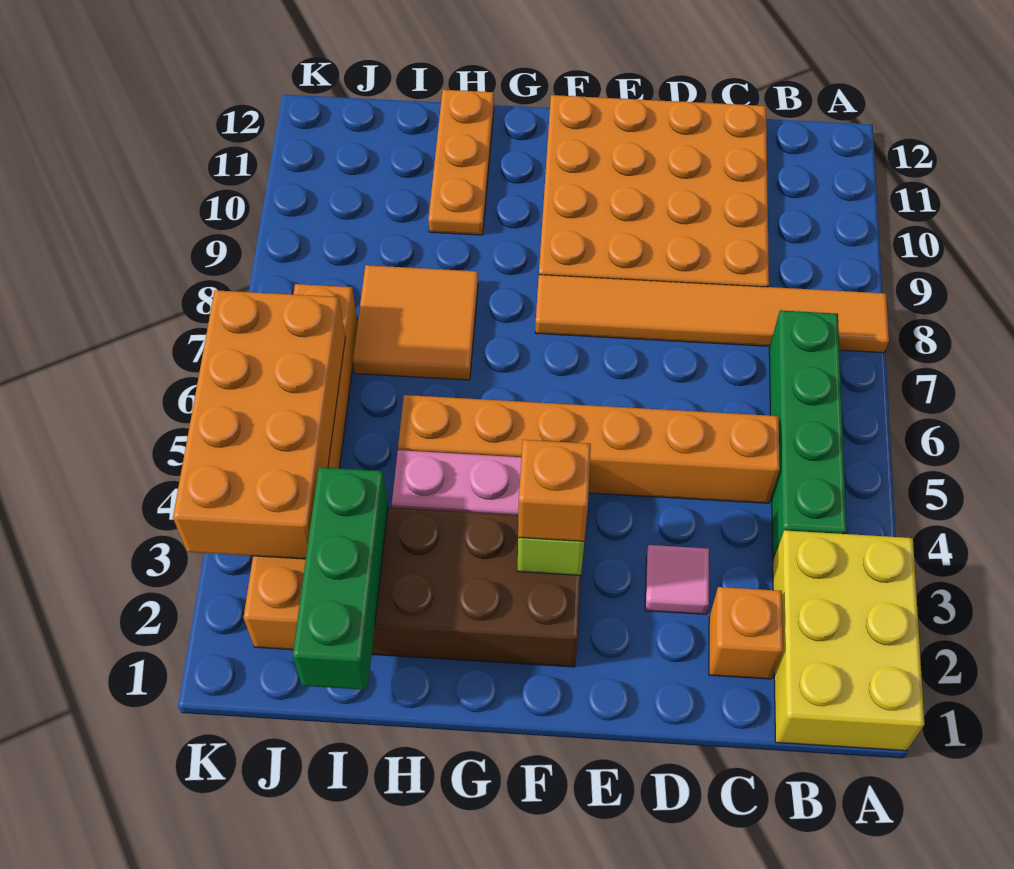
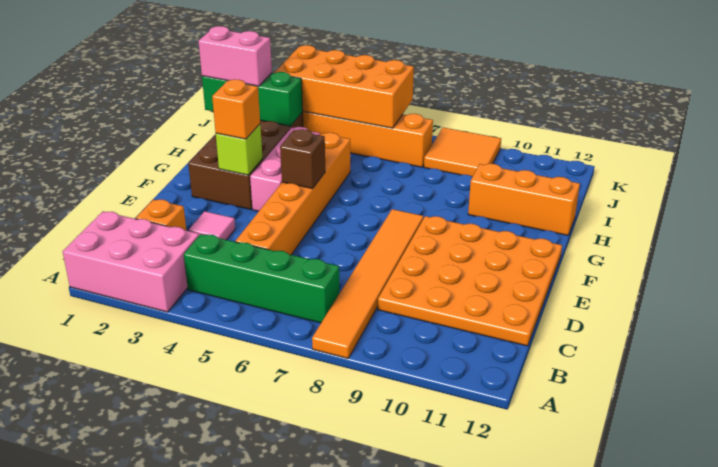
yellow 2x3 brick [773,530,924,751] -> pink 2x3 brick [63,211,199,312]
none -> brown 1x1 brick [280,129,325,189]
orange 2x2 tile [353,265,478,380] -> orange 2x2 tile moved to [424,128,501,177]
orange 1x3 plate [428,90,494,235] -> orange 1x3 brick [468,164,580,235]
none -> pink 1x2 brick [199,26,272,86]

